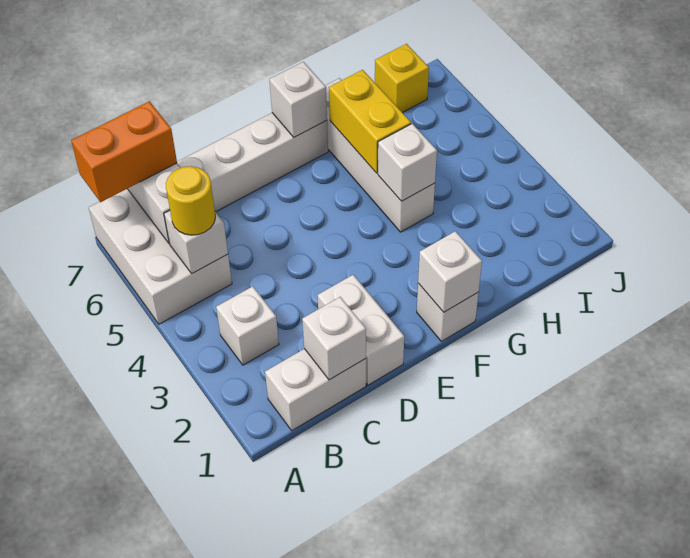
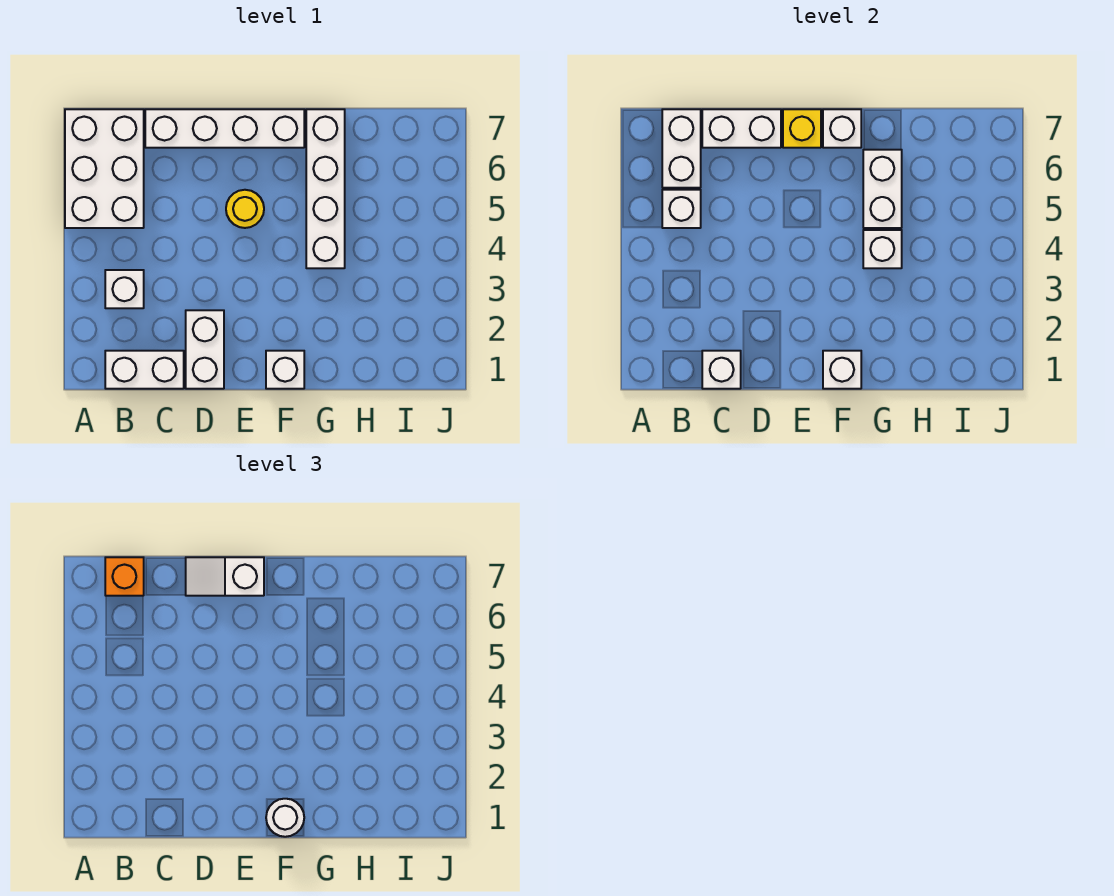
orange 1x2 brick [71,101,177,202] -> orange 1x1 brick [105,557,144,596]
yellow 1x1 round brick [166,166,215,235] -> yellow 1x1 round brick moved to [226,190,264,228]
none -> white 1x2 brick [702,109,781,148]
none -> white 1x2 slope [186,557,264,596]
none -> white 1x1 round brick [266,799,304,837]
yellow 1x2 brick [329,70,411,173] -> white 1x2 brick [863,150,902,228]
yellow 1x1 brick [375,44,429,113] -> yellow 1x1 brick moved to [783,109,821,148]

